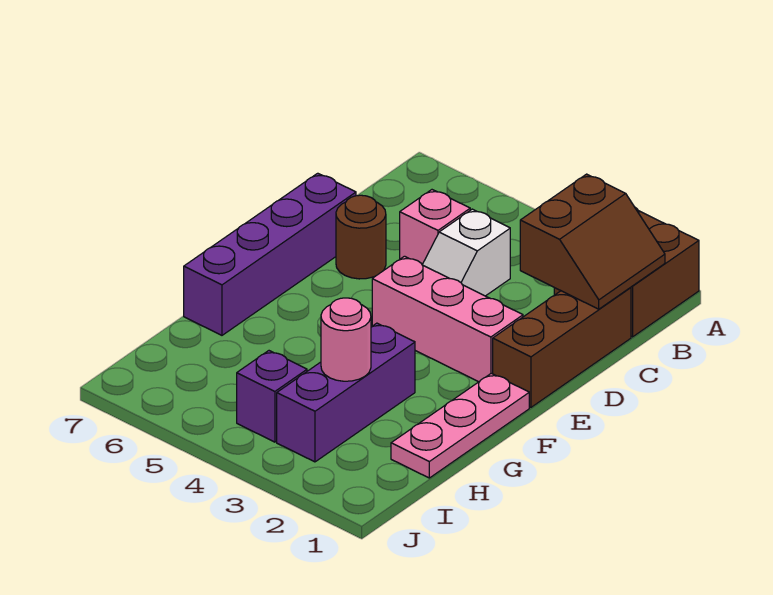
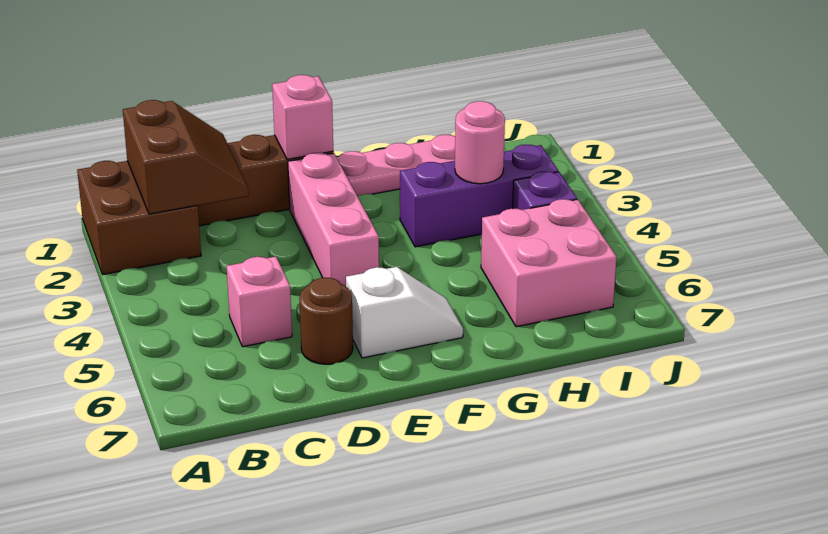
brown 2x2 slope [520,174,665,309] -> brown 2x2 slope turned to [123,100,248,214]
white 1x2 slope [422,209,510,296] -> white 1x2 slope moved to [346,267,463,358]
purple 1x4 brick [184,173,356,335] -> none
none -> pink 1x1 brick [272,75,333,159]
none -> pink 2x2 brick [481,199,617,327]

